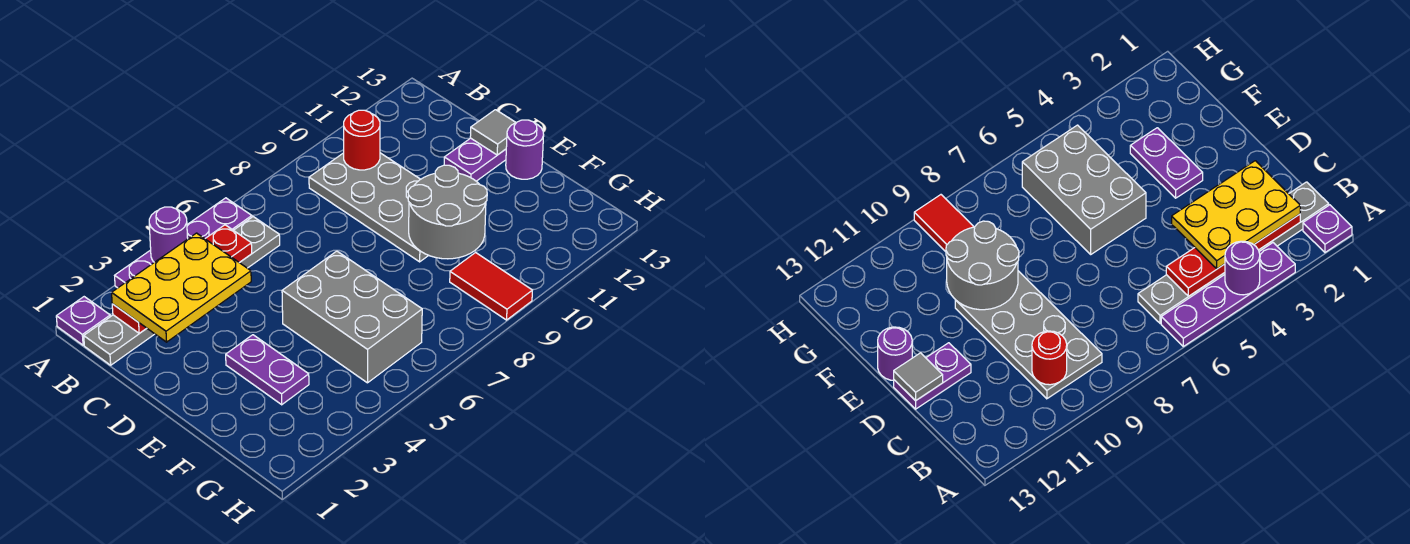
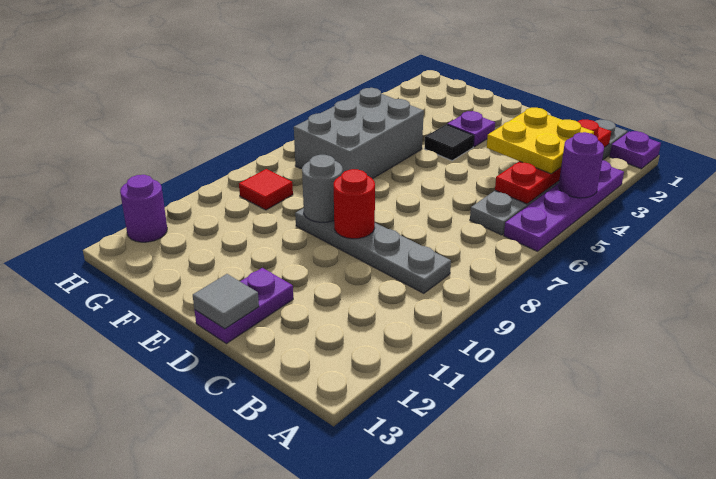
yellow 2x3 plate [112,233,251,342] -> yellow 2x2 plate [487,108,594,174]
grey 2x4 plate [309,153,429,262] -> grey 1x4 plate [295,208,451,293]
red 1x1 round brick [344,110,380,170] -> red 1x1 round brick moved to [334,169,375,239]
purple 1x2 plate [226,335,309,405] -> purple 1x1 plate [447,111,495,147]
none -> black 1x1 tile [424,124,474,161]
grey 2x3 brick [282,251,422,383] -> grey 2x3 brick turned to [294,88,424,179]
grey 2x2 round brick [408,165,487,259] -> grey 1x1 round brick [302,155,343,222]
purple 1x1 round brick [506,120,544,179] -> purple 1x1 round brick moved to [120,175,167,242]
red 1x2 tile [450,253,532,320] -> red 1x1 tile [239,169,293,210]

